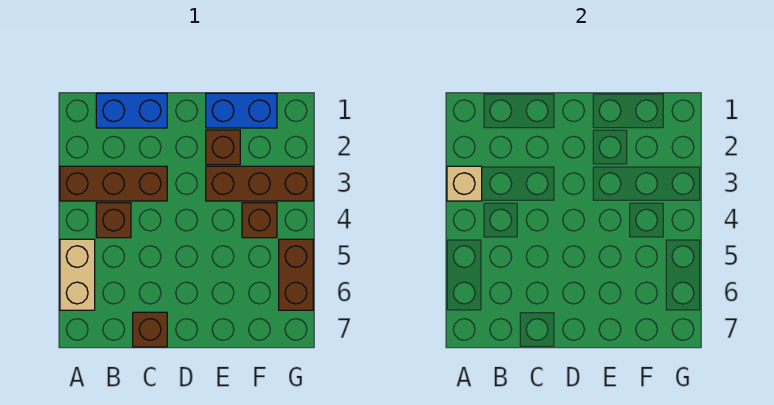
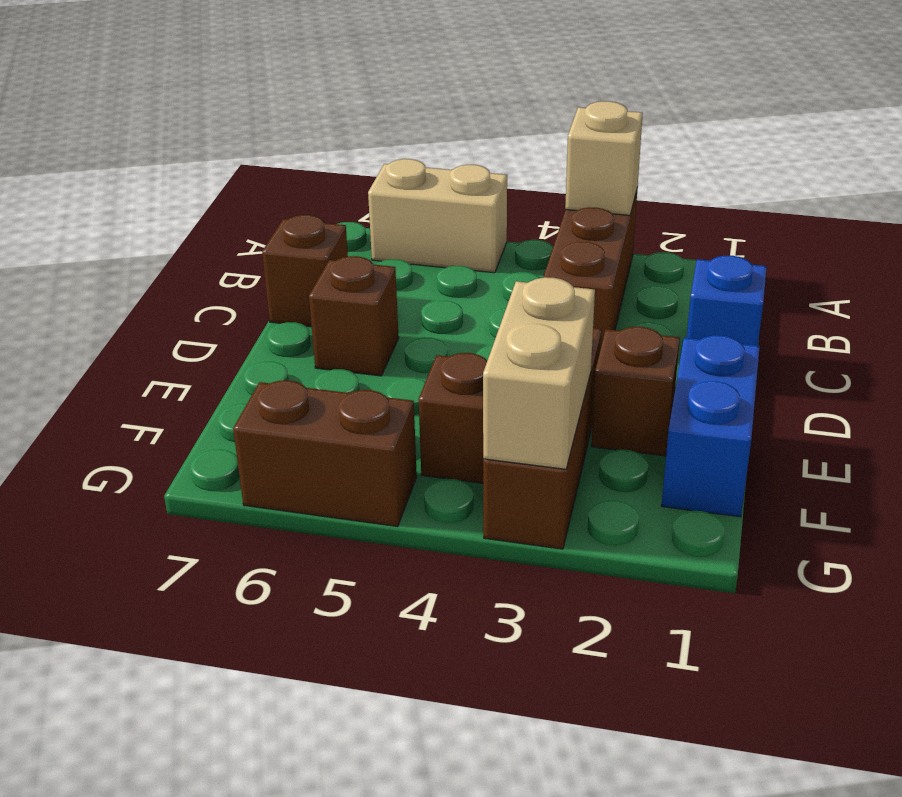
blue 1x2 brick [96,93,167,128] -> blue 1x1 brick [687,256,767,346]
brown 1x1 brick [96,203,131,238] -> brown 1x1 brick moved to [309,256,399,376]
none -> tan 1x2 brick [483,277,595,469]

